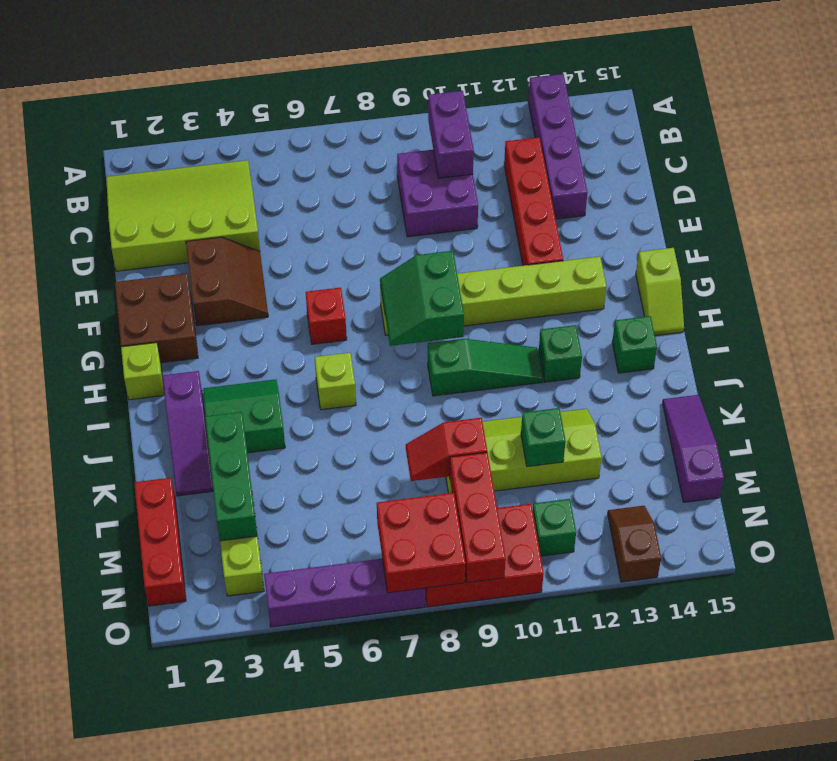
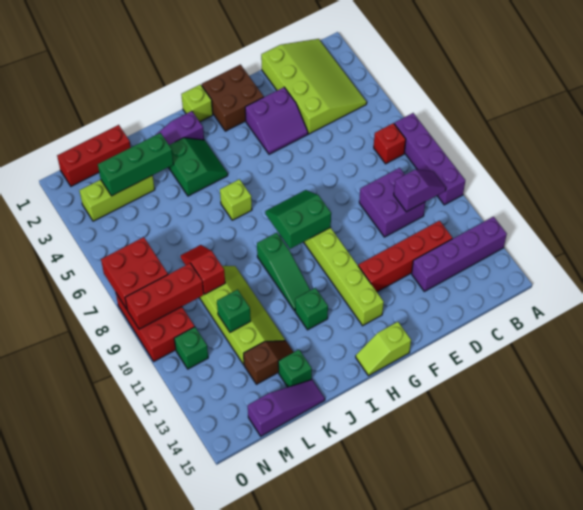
purple 1x2 brick [428,91,474,178] -> purple 1x2 slope [394,170,446,212]
brown 2x2 slope [186,237,268,326] -> purple 2x2 slope [245,87,308,154]
red 1x1 brick [306,288,347,344] -> red 1x1 brick moved to [374,123,406,164]
green 1x1 brick [612,316,657,373] -> green 1x1 brick moved to [278,350,312,387]
brown 1x2 slope [608,506,661,582] -> brown 1x2 slope moved to [244,341,293,384]
purple 1x4 brick [264,559,425,627] -> purple 1x4 brick moved to [394,113,465,205]

